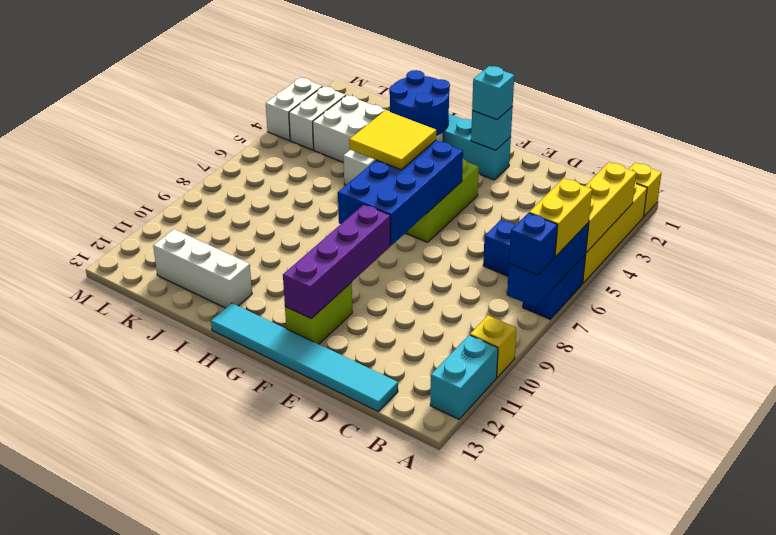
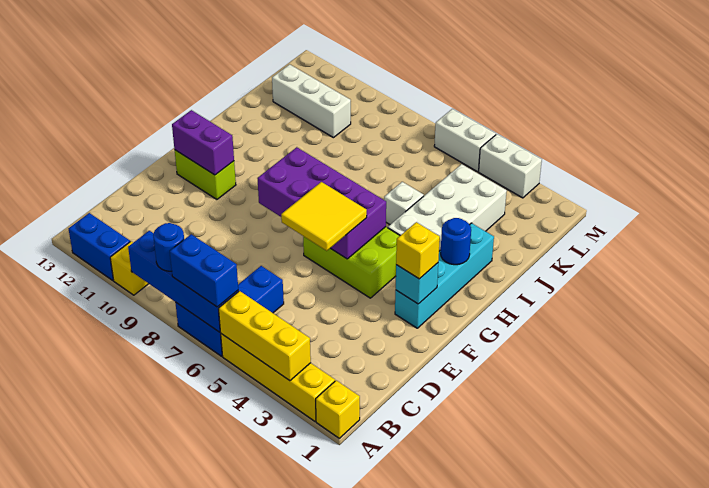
blue 1x3 brick [507,222,589,307] -> blue 1x4 brick [128,231,239,332]
yellow 1x2 brick [529,178,592,256] -> blue 1x2 brick [170,234,238,307]
blue 1x1 brick [509,213,558,275] -> blue 1x1 round brick [153,223,184,271]
cyan 1x2 brick [430,335,498,419] -> blue 1x2 brick [68,213,130,280]
cyan 1x6 tile [211,303,398,412] -> none
cyan 1x1 brick [472,66,514,120] -> yellow 1x1 brick [396,222,440,279]
blue 2x4 brick [338,140,463,245] -> purple 2x4 brick [257,147,386,259]
purple 1x4 brick [283,204,390,319] -> purple 1x2 brick [172,110,234,175]
yellow 2x2 tile [349,110,436,170] -> yellow 2x2 tile moved to [281,182,367,251]
blue 2x2 round brick [389,70,450,135] -> blue 1x1 round brick [441,218,471,265]
white 1x3 brick [153,229,252,308] -> white 1x3 brick turned to [272,64,351,138]
white 1x2 brick [289,86,346,150] -> white 1x2 brick moved to [434,109,496,172]

